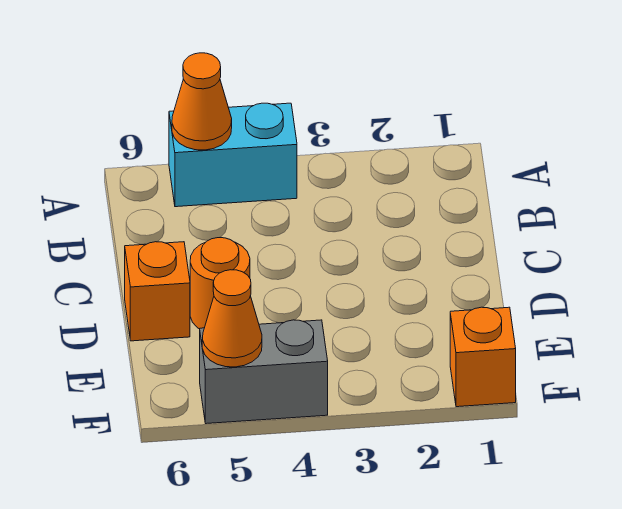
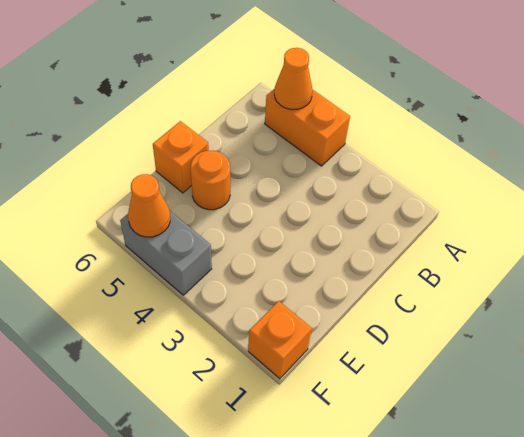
cyan 1x2 brick [169,103,297,207] -> orange 1x2 brick [265,89,350,166]

